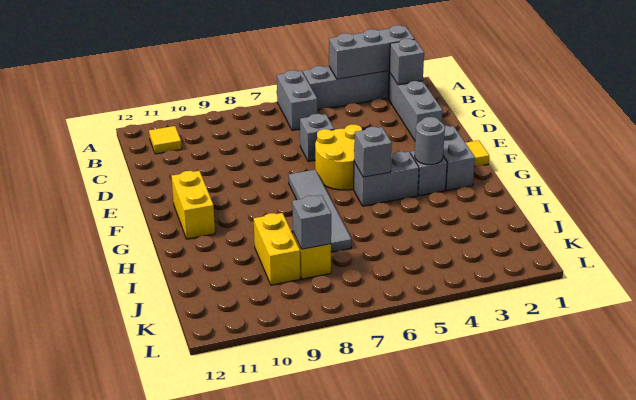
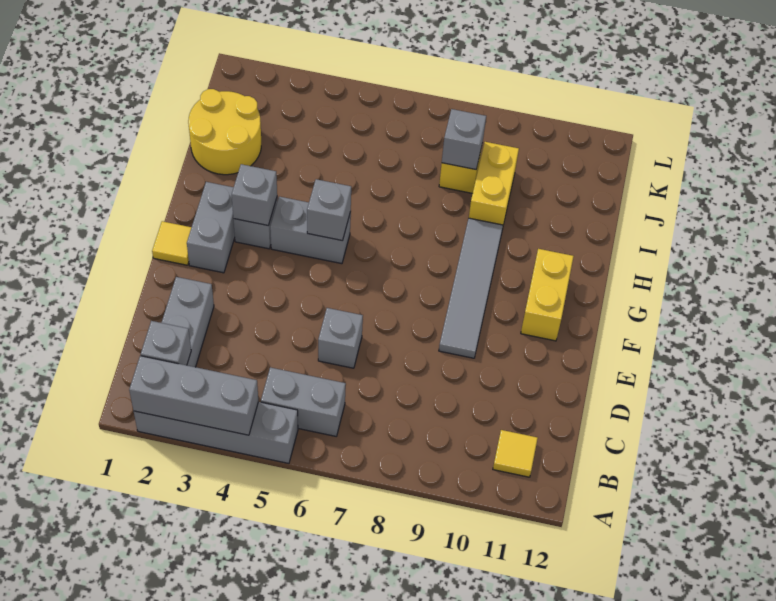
grey 1x2 brick [277,70,317,130] -> grey 1x2 brick turned to [261,367,346,436]
yellow 2x2 round brick [315,125,362,190] -> yellow 2x2 round brick moved to [188,89,261,175]
grey 1x4 tile [289,170,351,252] -> grey 1x4 tile moved to [439,218,503,358]
grey 1x1 round brick [415,117,445,165] -> grey 1x1 brick [232,164,277,226]

